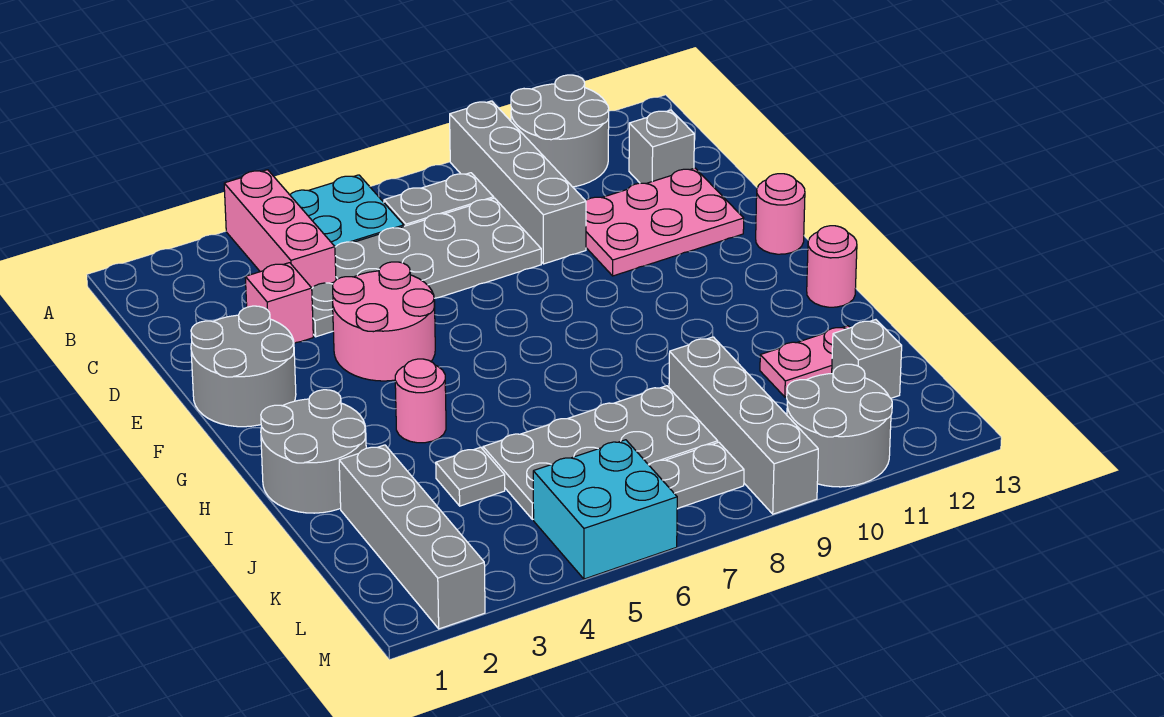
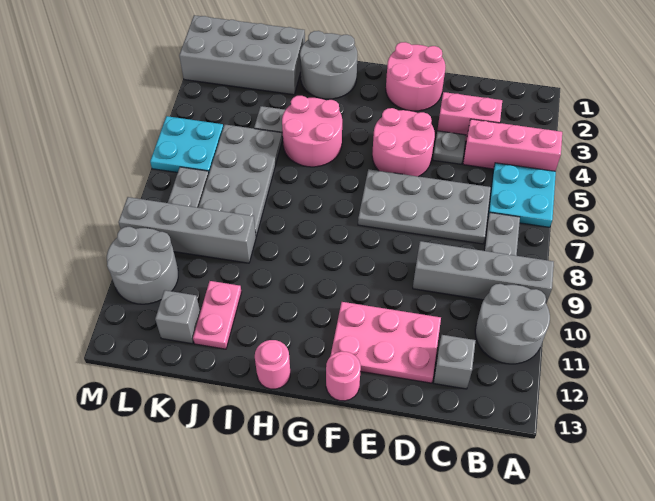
grey 2x4 plate [335,198,541,298] -> grey 2x4 plate turned to [358,169,491,244]
pink 1x1 brick [245,263,313,343] -> pink 1x2 brick [437,92,502,141]
pink 2x3 plate [586,168,744,276] -> pink 2x3 plate turned to [330,302,441,383]
grey 2x2 round brick [191,306,296,427] -> pink 2x2 round brick [386,42,445,111]
pink 1x1 round brick [395,359,446,443] -> pink 2x2 round brick [282,96,342,167]
grey 1x4 brick [339,445,485,629] -> grey 2x4 brick [179,15,305,95]
cyan 2x2 brick [533,440,677,579] -> cyan 2x2 plate [150,116,224,173]

